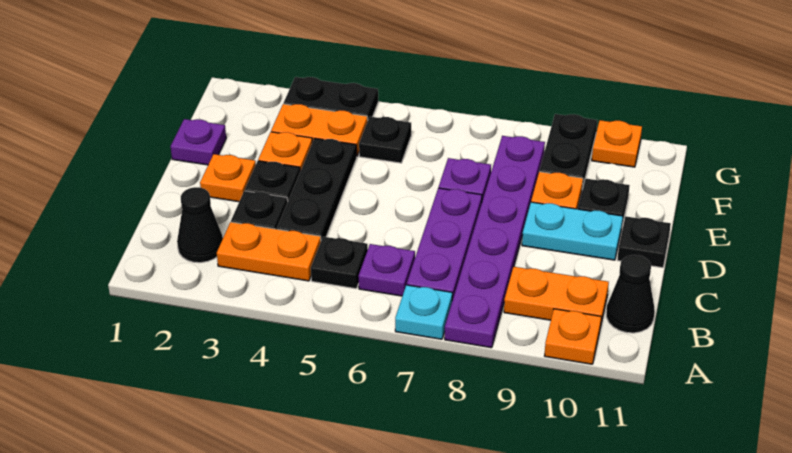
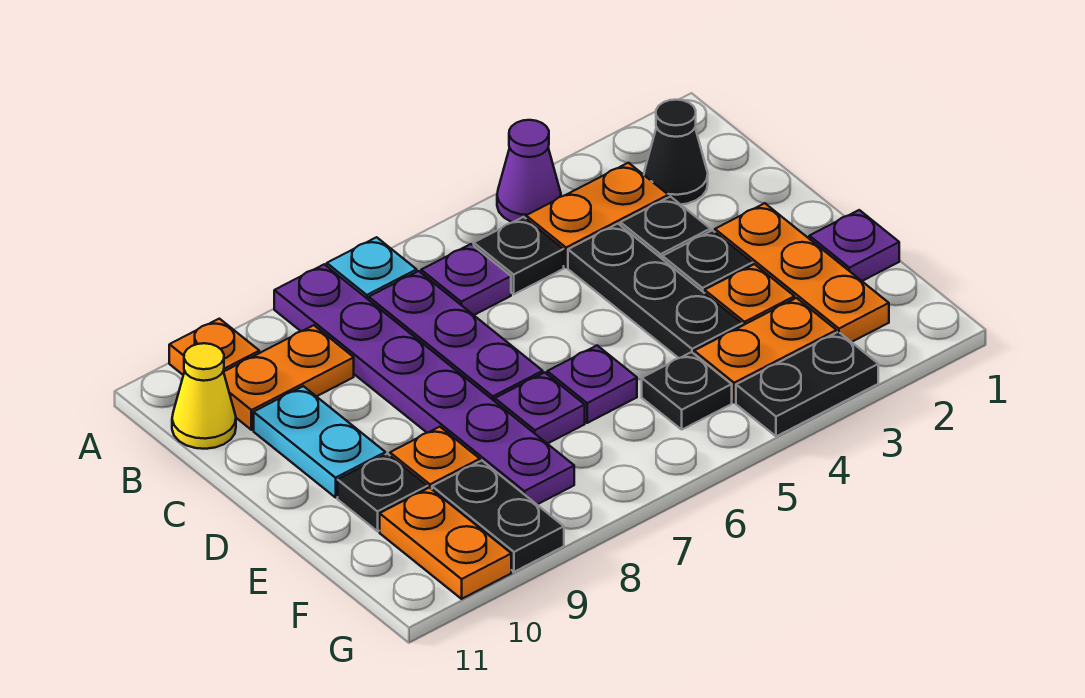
none -> purple 1x1 cone [497,120,561,222]
black 1x1 cone [606,255,655,333] -> yellow 1x1 cone [172,343,236,449]
orange 1x1 plate [200,154,256,202] -> orange 1x3 plate [715,203,889,342]
cyan 1x2 plate [522,202,623,260] -> cyan 1x2 plate turned to [254,386,385,497]
black 1x1 plate [617,216,671,268] -> none
none -> purple 1x1 plate [547,346,637,423]
orange 1x1 plate [592,120,642,167] -> orange 1x2 plate [380,488,511,599]

